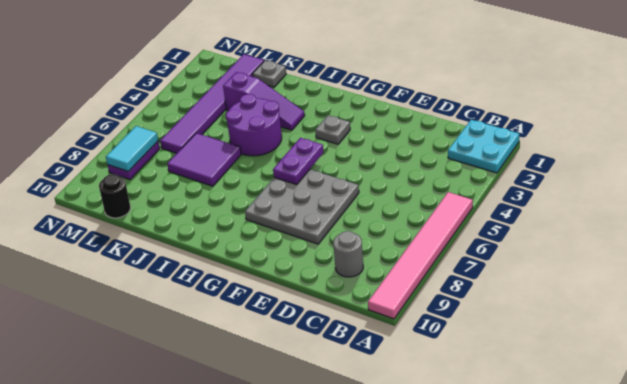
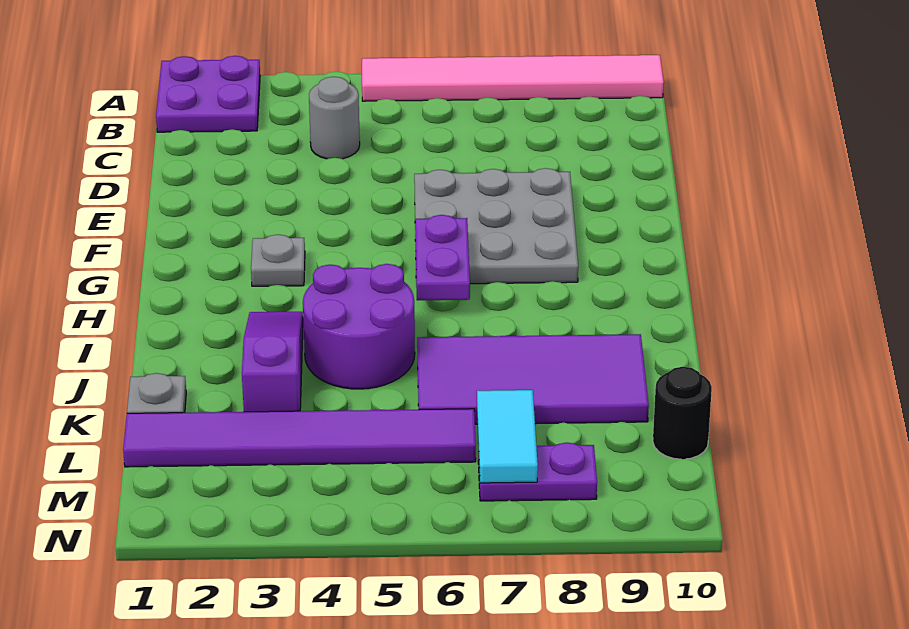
cyan 2x2 plate [448,120,519,173] -> purple 2x2 plate [156,56,260,132]
grey 1x1 round brick [333,231,363,277] -> grey 1x1 round brick moved to [309,77,360,159]
purple 1x2 plate [273,138,323,185] -> purple 1x2 plate turned to [415,215,470,300]
purple 2x2 tile [167,133,241,186] -> purple 2x4 tile [417,334,649,424]
cyan 1x2 tile [106,126,158,171] -> cyan 1x2 tile turned to [477,390,538,483]

